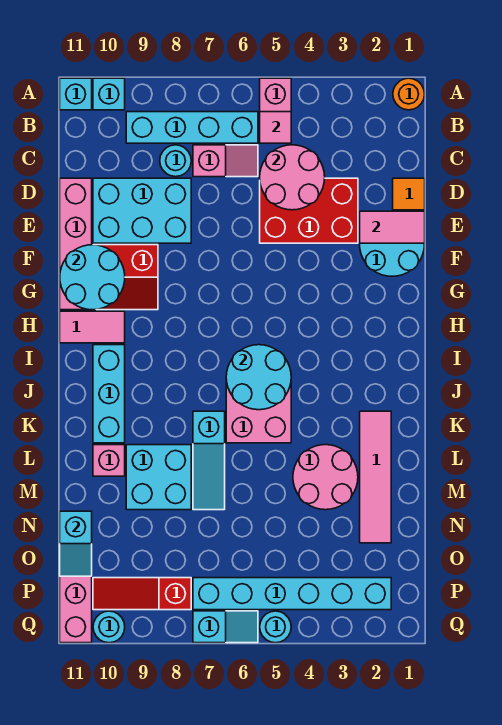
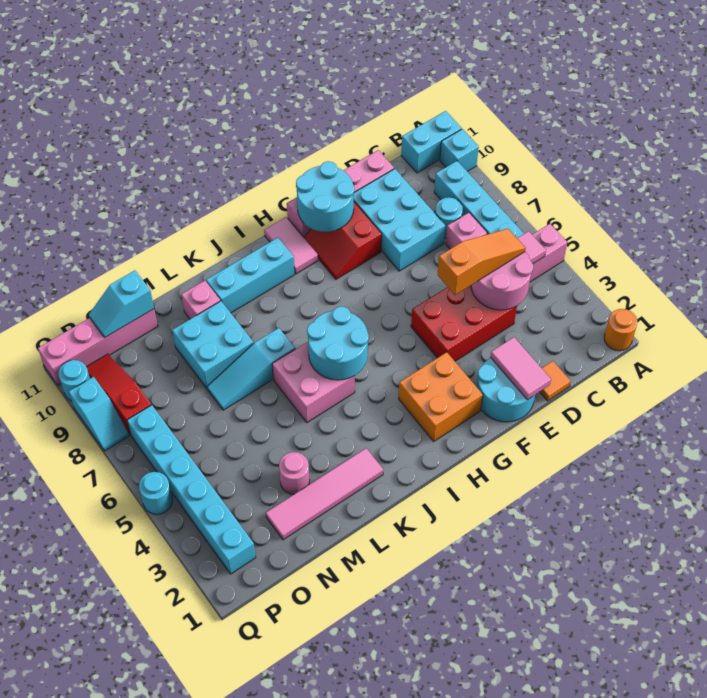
cyan 1x1 brick [60,78,92,110] -> cyan 1x2 brick [401,111,462,173]
none -> orange 1x3 slope [438,229,526,295]
red 2x3 brick [260,178,358,243] -> red 2x3 brick turned to [411,286,517,361]
none -> orange 2x2 brick [399,352,483,441]
pink 2x2 round brick [293,445,358,510] -> pink 1x1 round brick [279,452,310,494]
cyan 1x2 slope [193,611,258,643] -> cyan 1x2 slope moved to [69,377,129,451]

